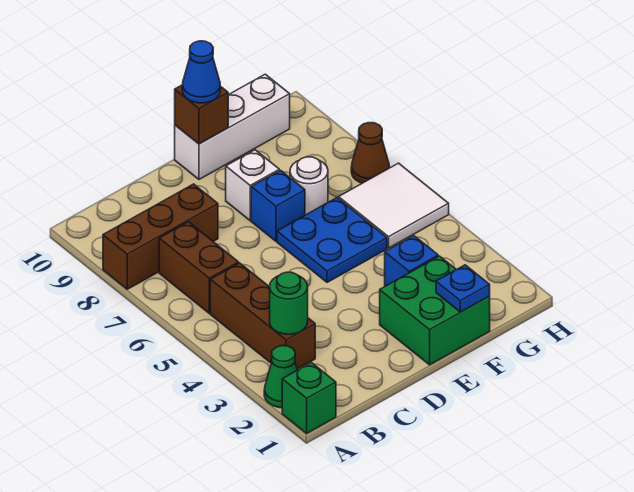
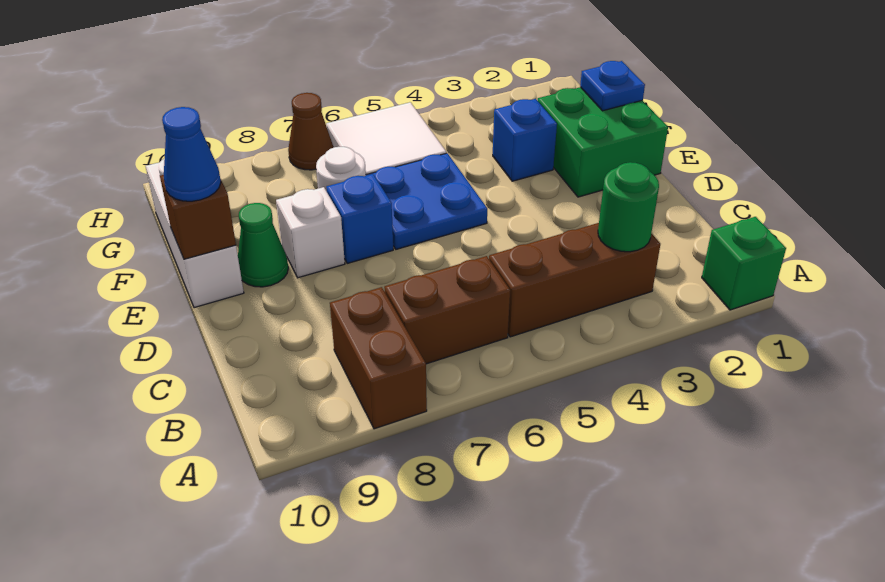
green 1x1 cone [264,346,297,408] -> green 1x1 cone moved to [238,203,288,287]
brown 1x3 brick [103,184,218,289] -> brown 1x2 brick [330,287,427,429]

